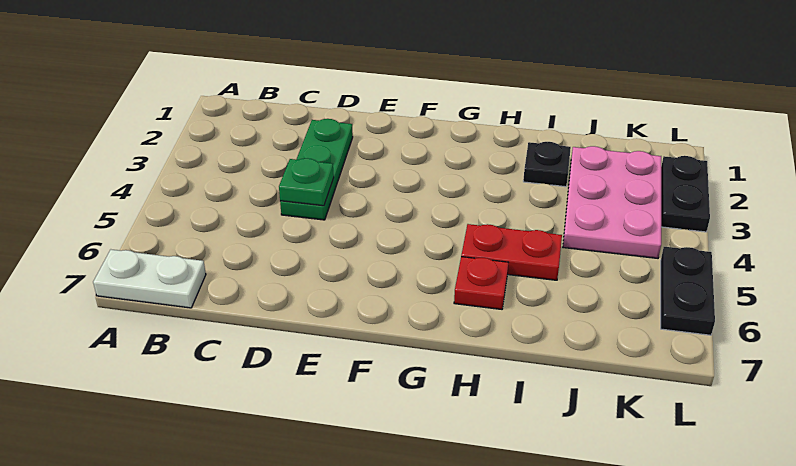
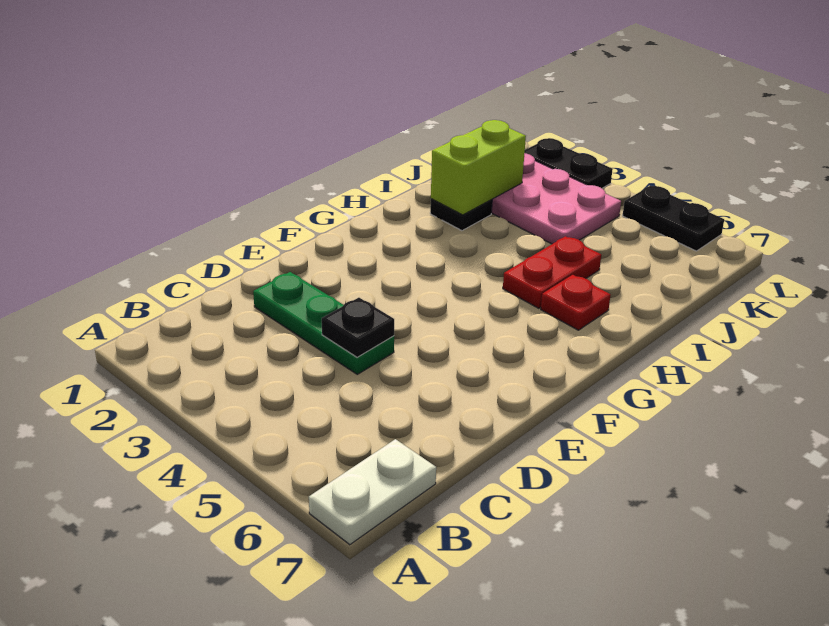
green 1x1 plate [279,158,334,206] -> black 1x1 plate [322,298,394,357]
none -> lime 1x2 brick [431,120,526,215]

